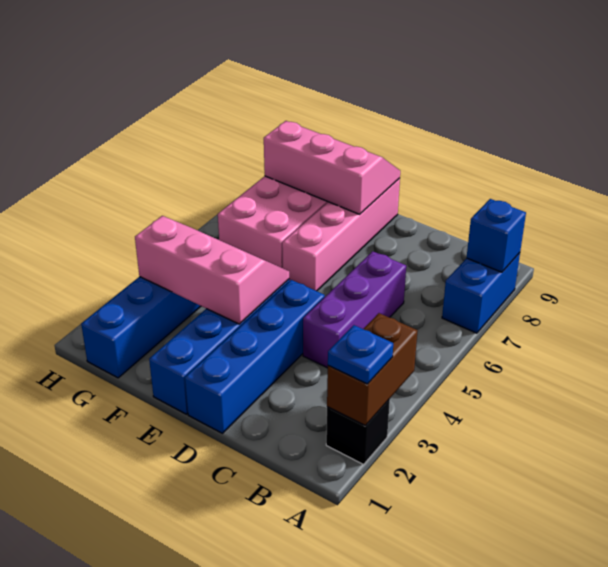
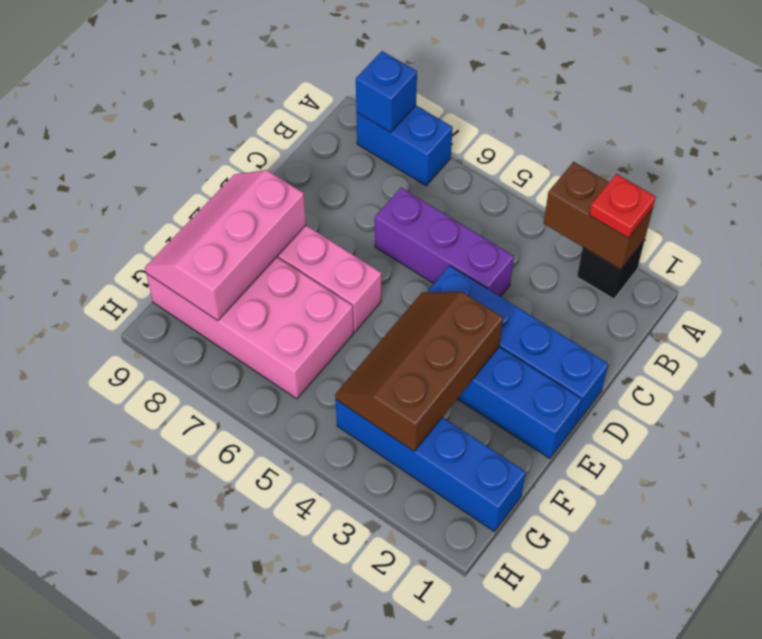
blue 1x1 plate [328,325,393,384] -> red 1x1 plate [589,174,656,238]
pink 2x3 slope [135,216,289,324] -> brown 2x3 slope [335,292,503,451]

